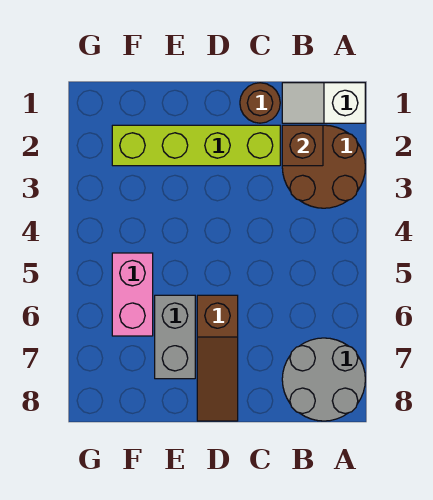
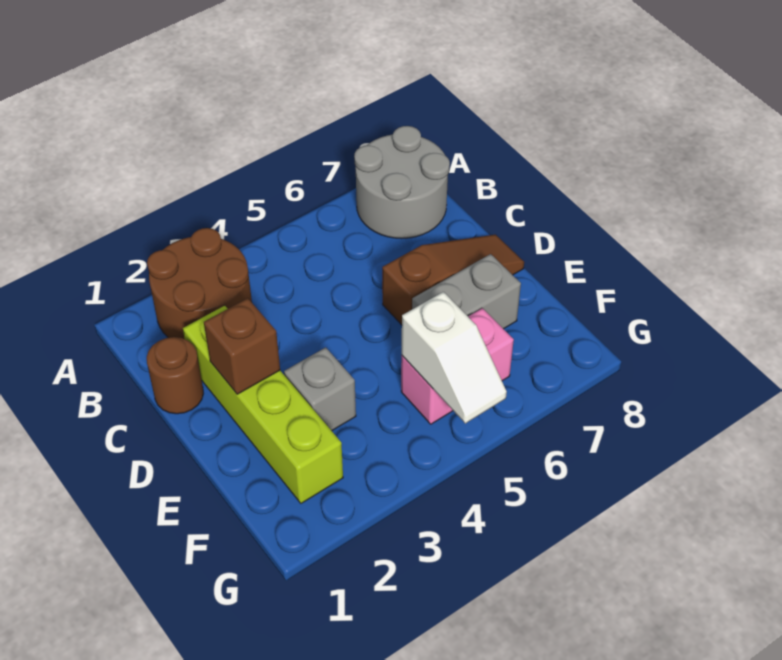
white 1x2 slope [282,83,365,123] -> white 1x2 slope moved to [402,292,507,423]
brown 1x1 brick [282,125,323,166] -> brown 1x1 brick moved to [204,298,280,394]
none -> grey 1x1 brick [284,347,356,431]

